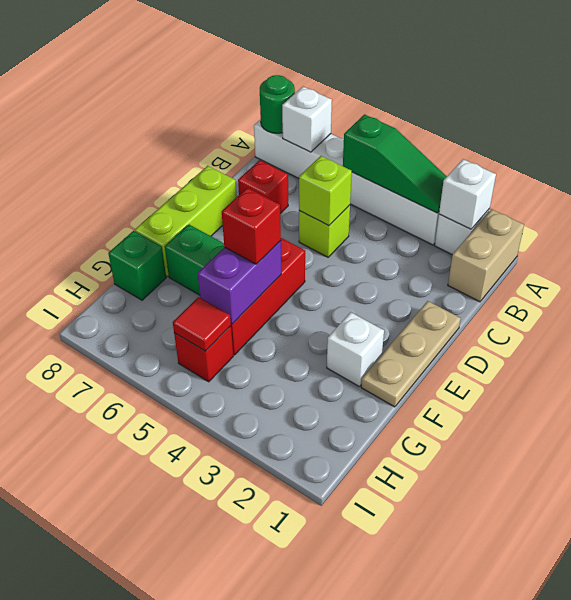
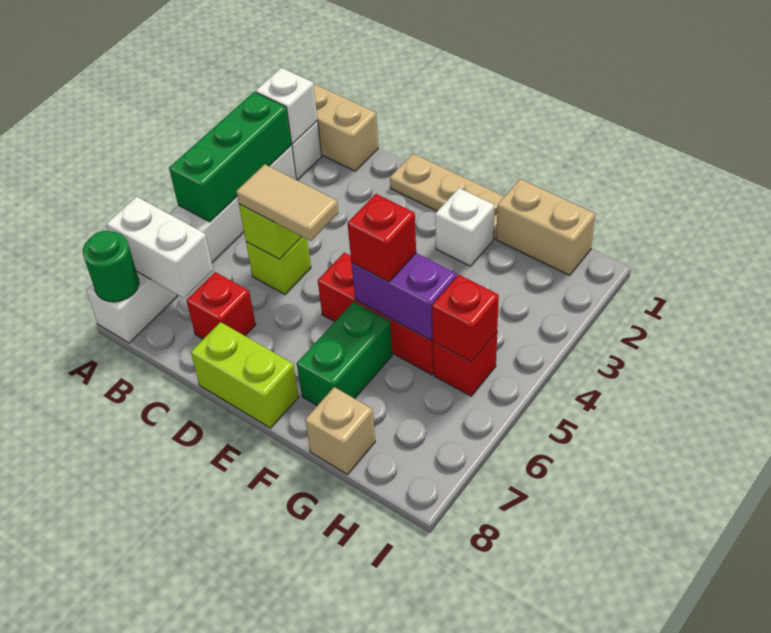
green 1x3 slope [343,114,447,213] -> green 1x3 brick [169,92,292,222]
white 1x1 brick [282,87,332,152] -> white 1x2 brick [106,197,213,298]
none -> tan 1x2 tile [236,164,338,241]
lime 1x3 brick [135,166,237,277] -> lime 1x2 brick [191,322,299,428]
none -> tan 1x2 brick [496,179,595,275]
green 1x1 brick [108,231,166,300] -> tan 1x1 brick [305,387,375,475]
red 1x1 tile [173,297,231,351] -> red 1x1 brick [432,275,499,362]

